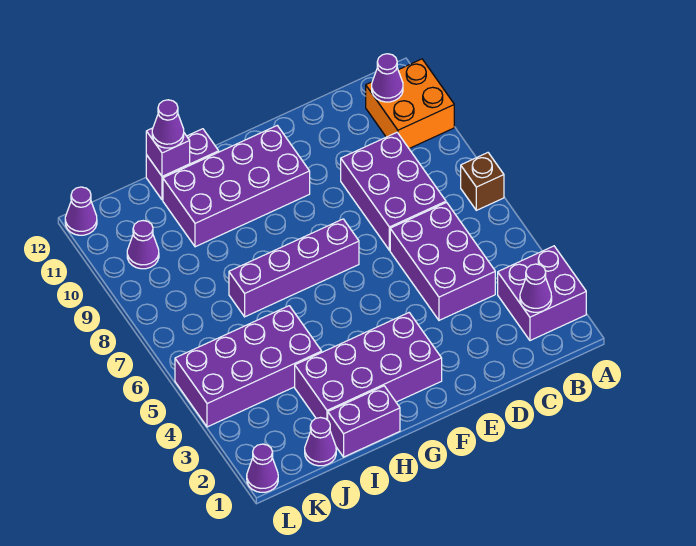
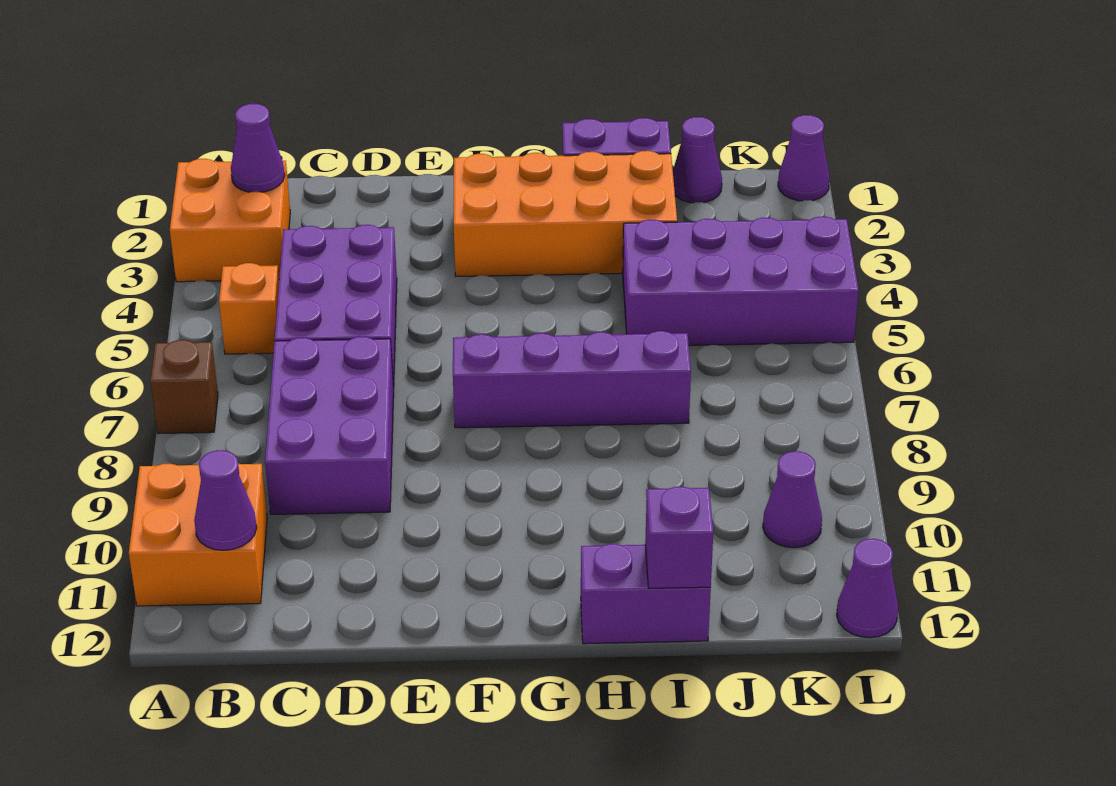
purple 2x2 brick [498,246,586,340] -> orange 2x2 brick [170,159,290,282]
none -> orange 1x1 brick [219,263,279,354]
purple 2x4 brick [295,313,442,420] -> orange 2x4 brick [454,151,677,277]
purple 2x4 brick [163,126,310,247] -> none
purple 1x1 cone [152,100,184,148] -> none

